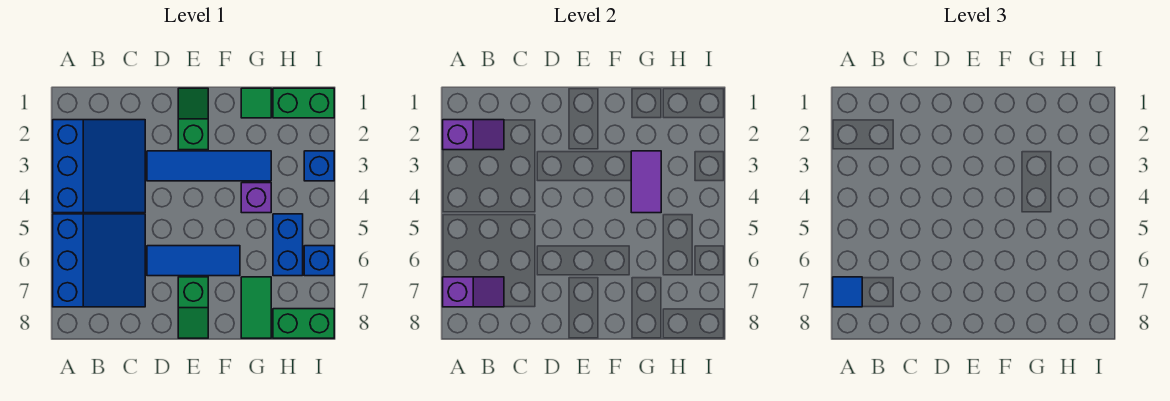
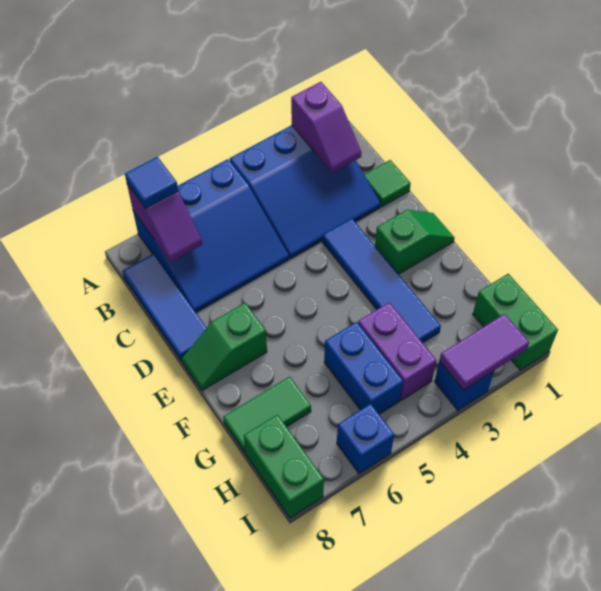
blue 1x3 tile [147,246,240,276] -> blue 1x3 tile moved to [122,254,206,361]
green 1x1 tile [241,88,271,118] -> green 1x1 tile moved to [364,160,411,207]
purple 1x2 tile [631,151,661,213] -> purple 1x2 tile moved to [439,314,529,390]
purple 1x1 brick [241,183,271,213] -> purple 1x2 brick [358,302,436,400]
blue 1x2 brick [273,214,303,276] -> blue 1x2 brick turned to [324,322,403,414]

